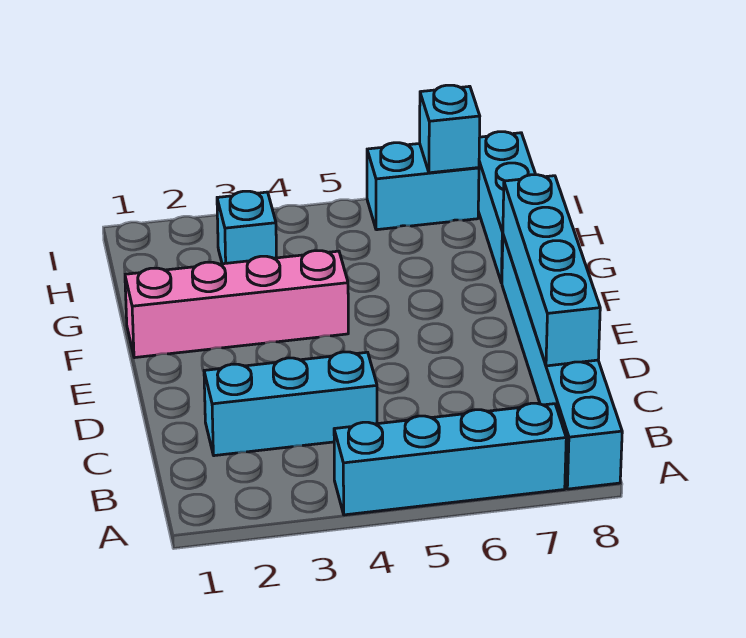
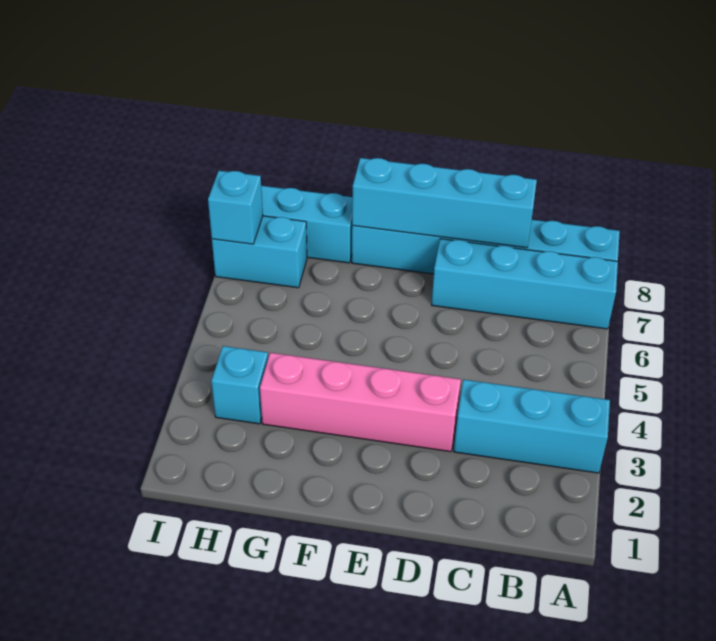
cyan 1x4 brick [334,403,566,515] -> cyan 1x4 brick turned to [432,239,618,329]
cyan 1x3 brick [204,352,377,456] -> cyan 1x3 brick turned to [454,380,610,473]
pink 1x4 brick [125,251,348,358] -> pink 1x4 brick turned to [260,353,461,452]
cyan 1x2 brick [367,143,479,230] -> cyan 1x2 brick turned to [212,216,307,288]

